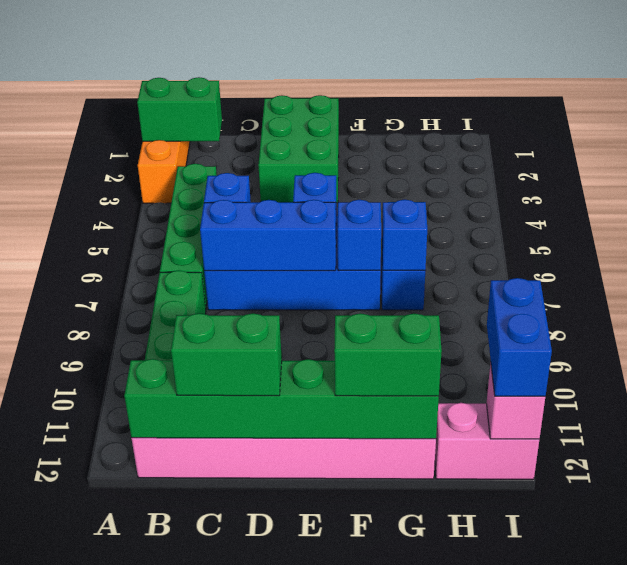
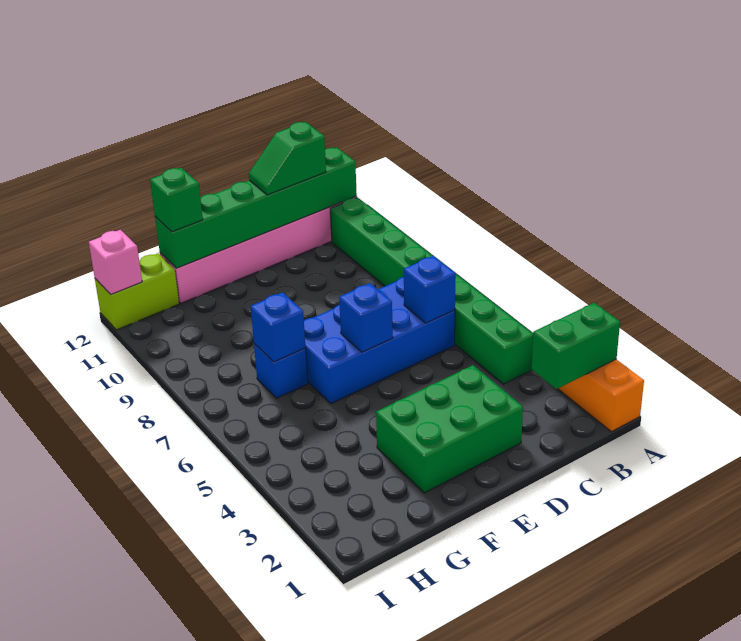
blue 1x3 brick [200,200,336,271] -> none
green 1x2 brick [171,313,282,396] -> green 1x2 slope [249,122,326,195]
green 2x3 brick [258,95,339,203] -> green 2x3 brick turned to [376,365,523,493]
blue 1x1 brick [338,200,381,271] -> none
green 1x2 brick [334,313,442,396] -> green 1x1 brick [150,168,203,232]
pink 1x2 brick [435,403,539,479] -> lime 1x2 brick [95,253,179,330]
blue 1x2 brick [487,278,552,396] -> none

